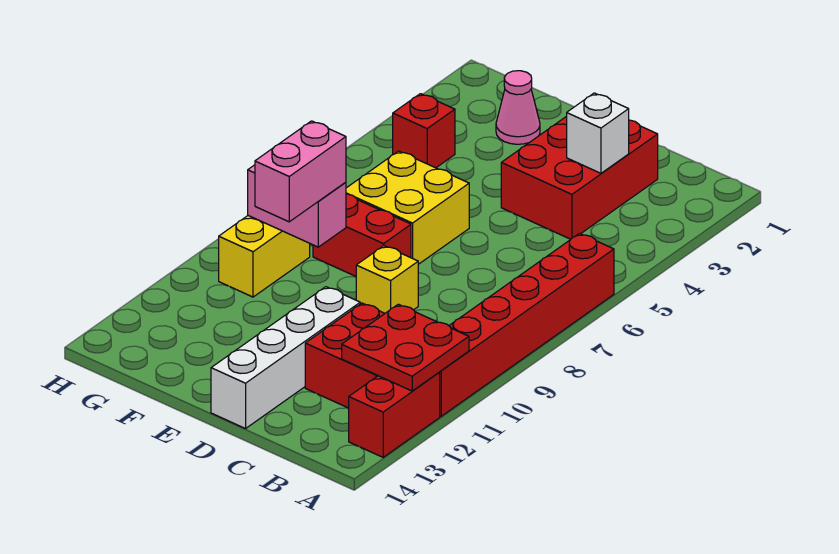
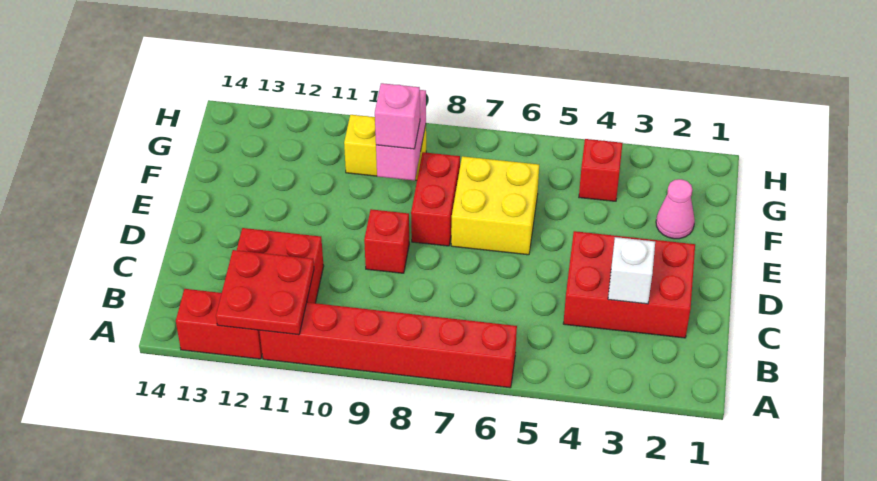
yellow 1x1 brick [356,246,418,313] -> red 1x1 brick [364,209,409,273]
white 1x4 brick [211,287,360,429] -> none
pink 1x2 brick [255,121,346,222] -> pink 1x1 brick [375,83,420,149]

